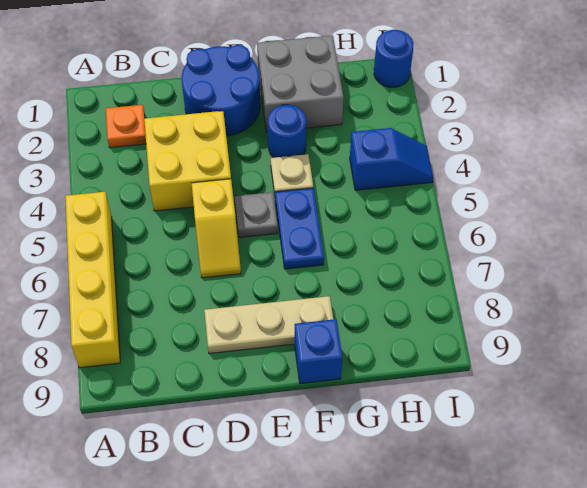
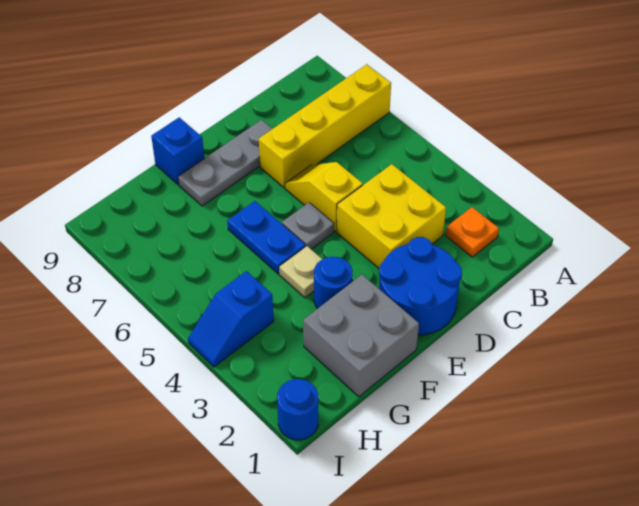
yellow 1x4 brick [65,192,120,368] -> yellow 1x4 brick turned to [259,64,391,187]
tan 1x3 plate [204,296,333,353] -> grey 1x3 plate [178,120,272,206]

